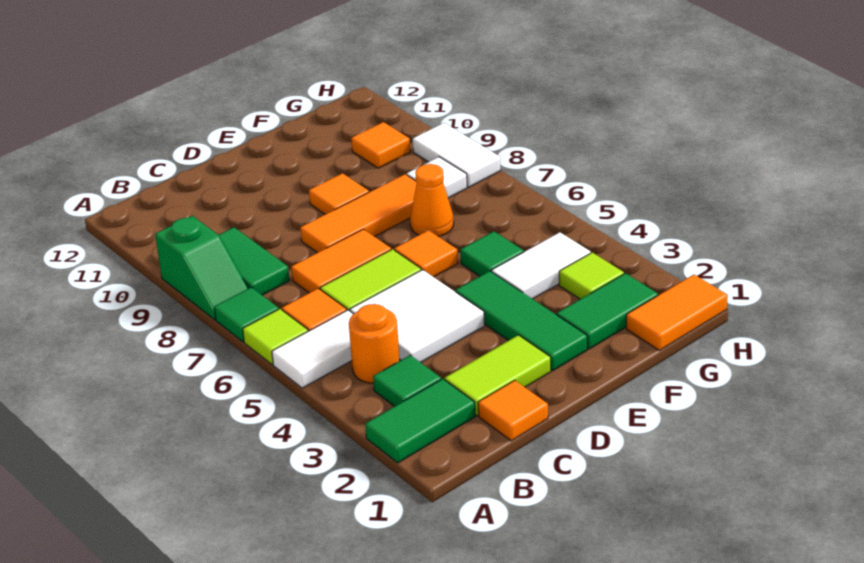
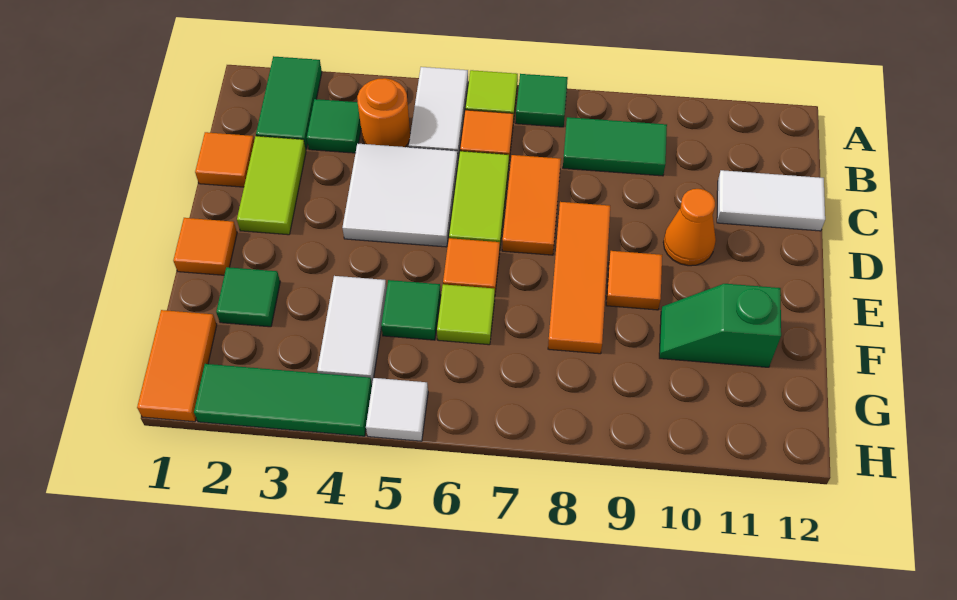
green 1x2 slope [155,216,248,320] -> green 1x2 slope moved to [659,284,781,367]
green 1x3 tile [455,271,587,371] -> green 1x3 tile moved to [194,364,372,436]
green 1x2 tile [557,273,658,349] -> green 1x1 tile [216,267,280,327]
orange 1x1 cone [410,164,454,237] -> orange 1x1 cone moved to [663,189,716,266]
lime 1x1 tile [559,253,624,299] -> lime 1x1 tile moved to [437,284,495,345]
white 1x1 tile [407,157,467,198] -> white 1x1 tile moved to [366,378,428,441]
orange 1x1 tile [351,122,410,168] -> orange 1x1 tile moved to [173,218,237,275]
white 1x2 tile [413,123,501,187] -> white 1x2 tile moved to [717,170,825,231]

